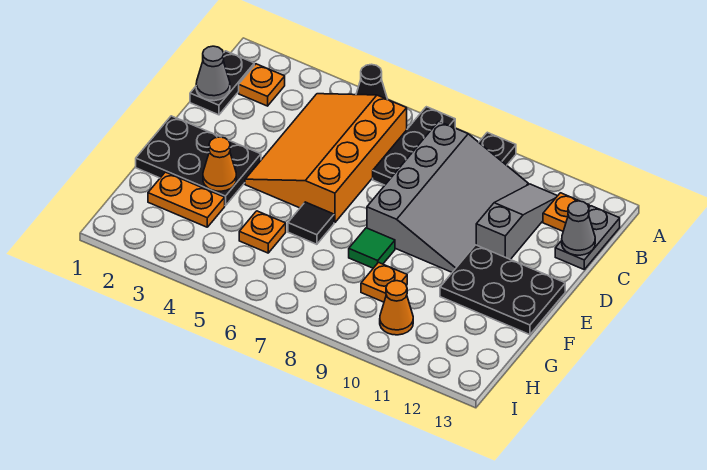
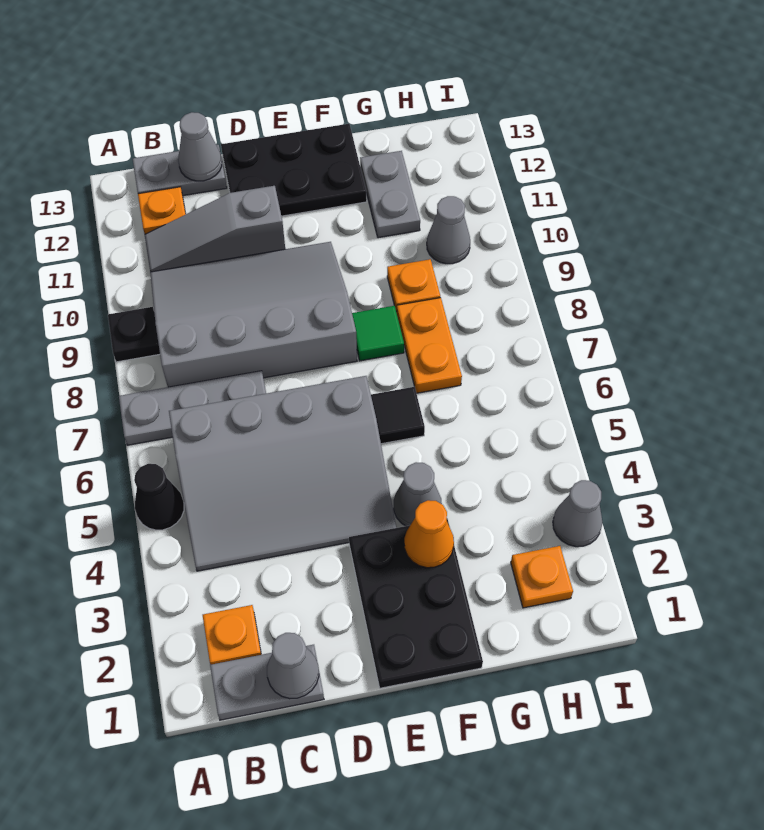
black 1x3 plate [373,107,455,185] -> grey 1x3 plate [119,371,266,445]
black 1x2 plate [190,51,254,115] -> grey 1x2 plate [210,645,324,720]
orange 3x4 slope [245,94,407,223] -> grey 3x4 slope [169,376,396,571]
black 2x3 plate [440,245,565,335] -> black 2x3 plate turned to [221,124,367,216]
none -> grey 1x1 cone [394,462,442,526]
orange 1x2 plate [148,172,225,227] -> orange 1x2 plate moved to [397,298,462,393]
orange 1x1 plate [239,211,286,253] -> orange 1x1 plate moved to [511,546,573,608]
none -> grey 1x2 plate [360,151,420,238]
orange 1x1 cone [380,281,413,335] -> grey 1x1 cone [427,196,470,264]
none -> grey 1x1 cone [553,480,602,547]

